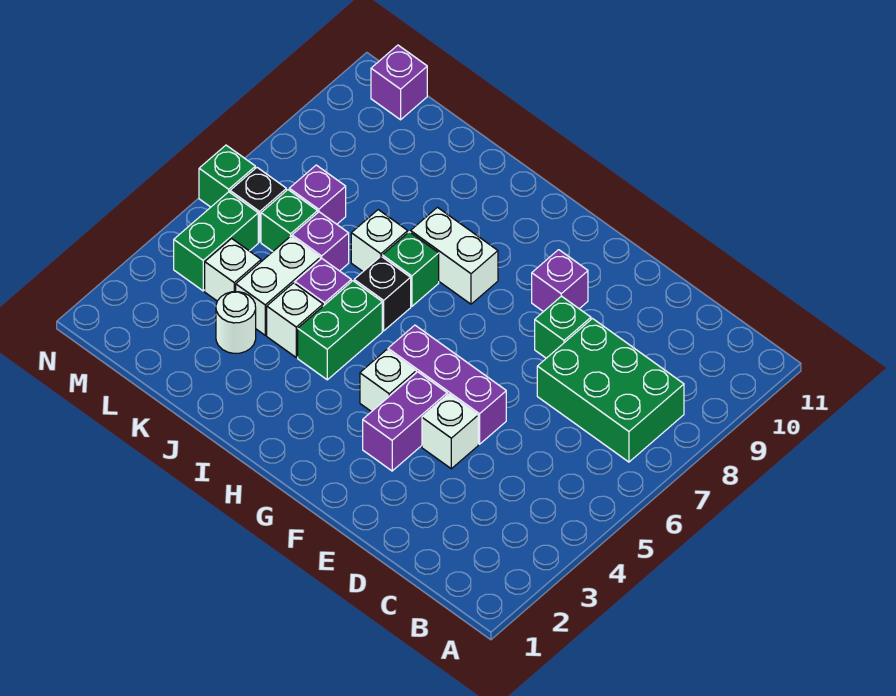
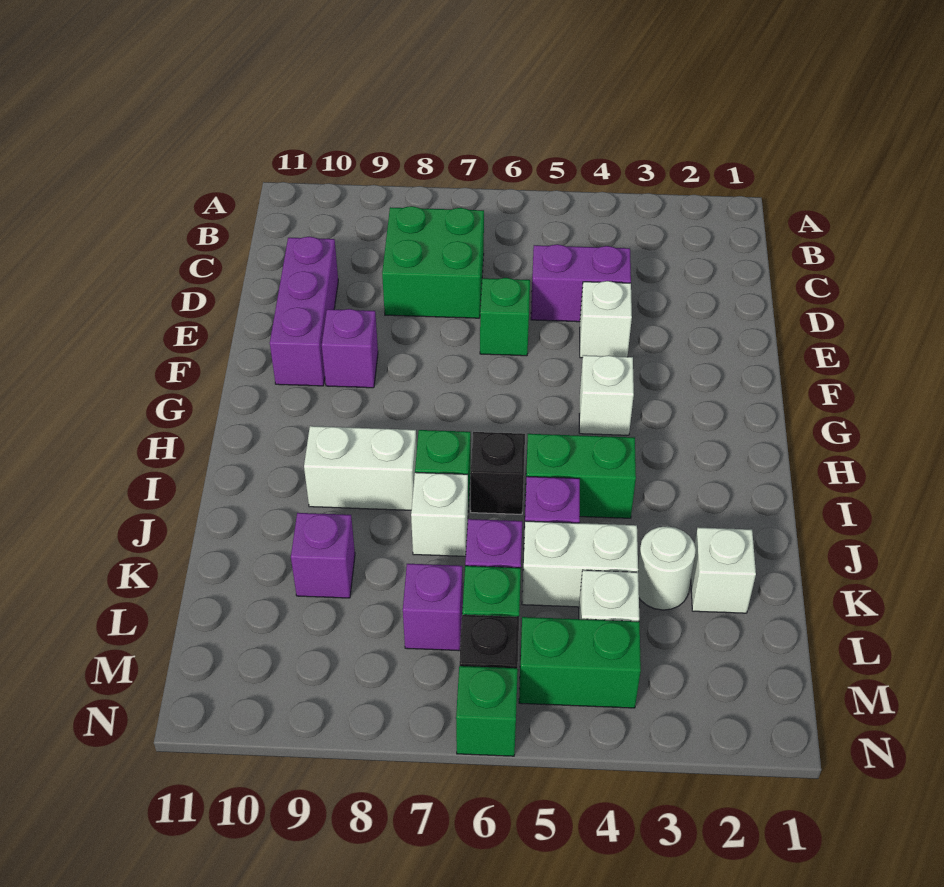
green 2x3 brick [537,319,684,462] -> green 2x2 brick [382,206,484,318]
purple 1x3 brick [388,325,506,444] -> purple 1x3 brick moved to [270,237,338,386]
green 1x1 brick [535,296,591,358] -> green 1x1 brick moved to [480,278,530,356]
purple 1x2 brick [363,372,447,471] -> purple 1x2 brick moved to [531,244,631,322]
white 1x2 brick [411,207,498,304] -> white 1x2 brick turned to [304,426,417,510]
white 1x1 brick [267,283,323,357] -> white 1x1 brick moved to [691,528,756,613]
purple 1x1 brick [371,45,427,120] -> purple 1x1 brick moved to [291,513,355,598]

